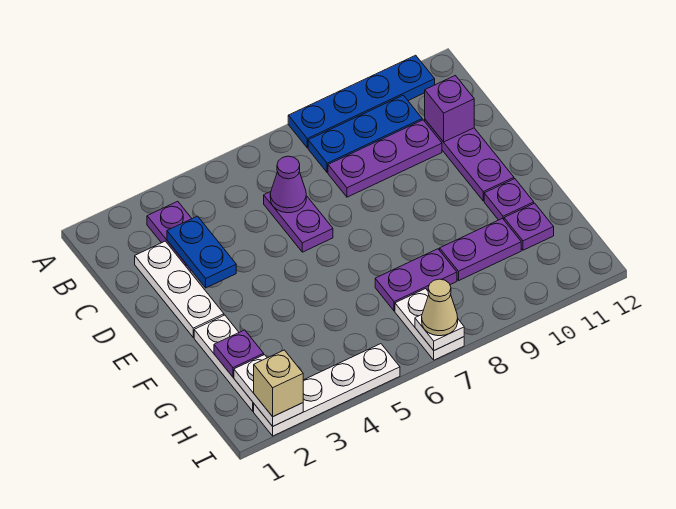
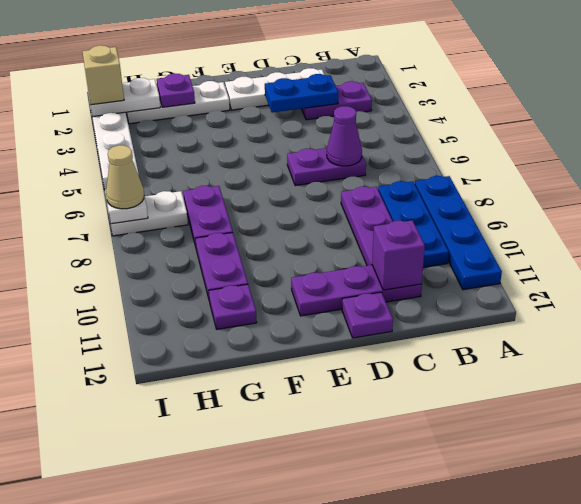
purple 1x1 plate [484,179,534,220] -> purple 1x1 plate moved to [342,292,393,338]

